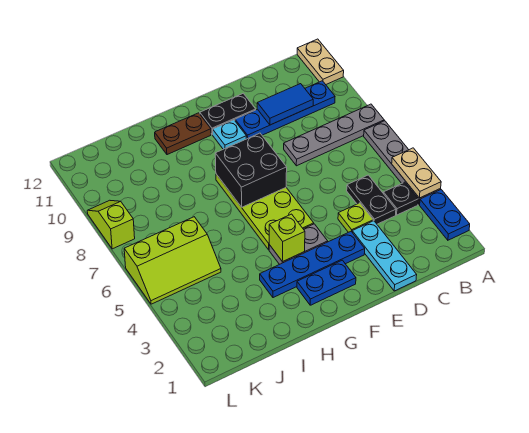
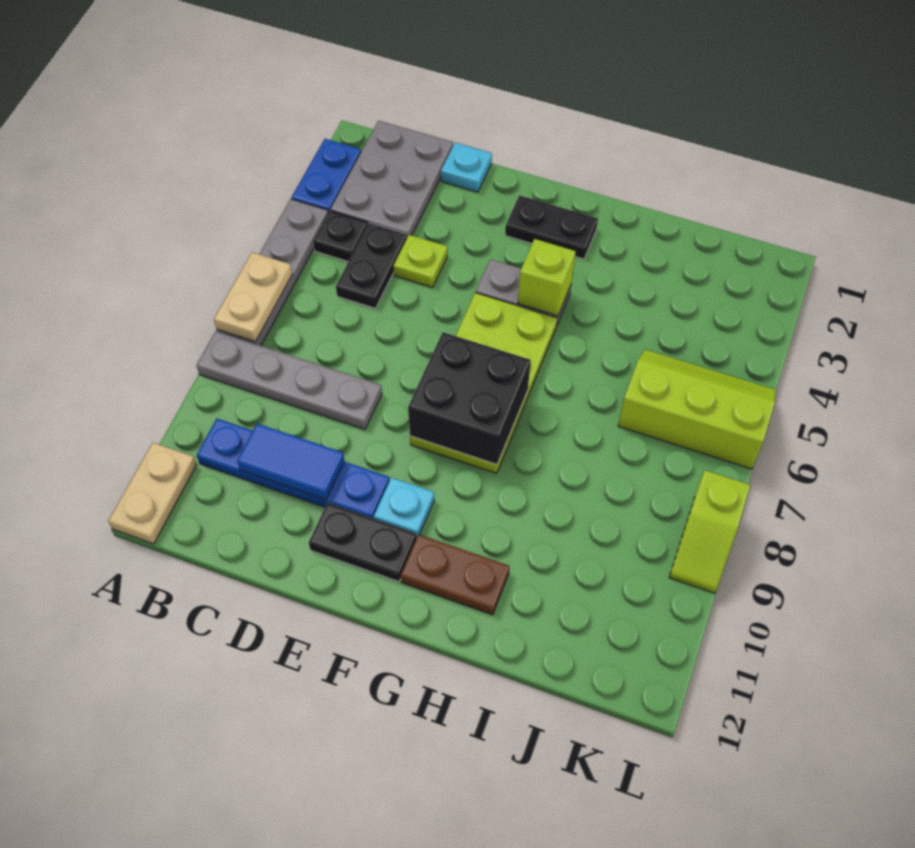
tan 1x2 plate [392,148,441,198] -> tan 1x2 plate moved to [214,252,292,342]
none -> grey 2x3 plate [330,121,453,237]
cyan 1x3 plate [352,221,417,291] -> cyan 1x1 plate [441,143,492,192]
blue 1x4 plate [260,232,365,298] -> none
blue 1x2 plate [297,260,356,305] -> black 1x2 plate [505,195,598,259]

